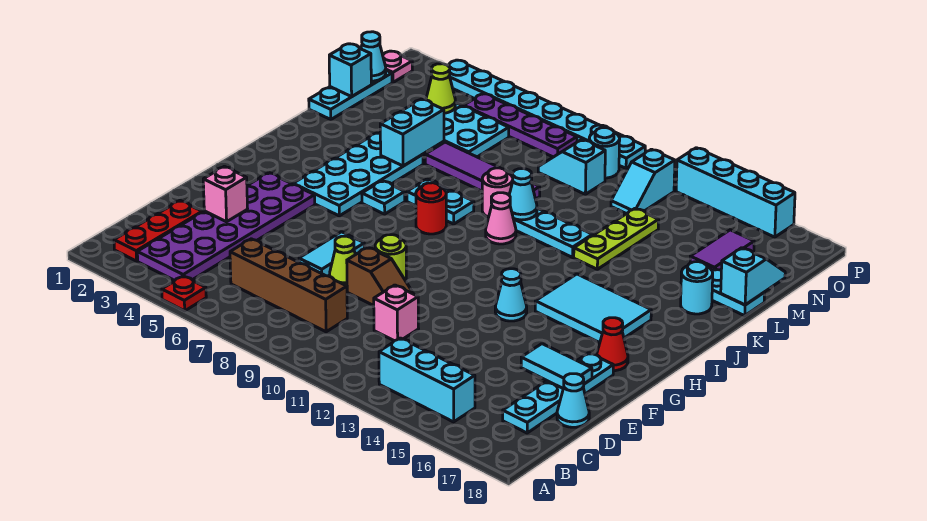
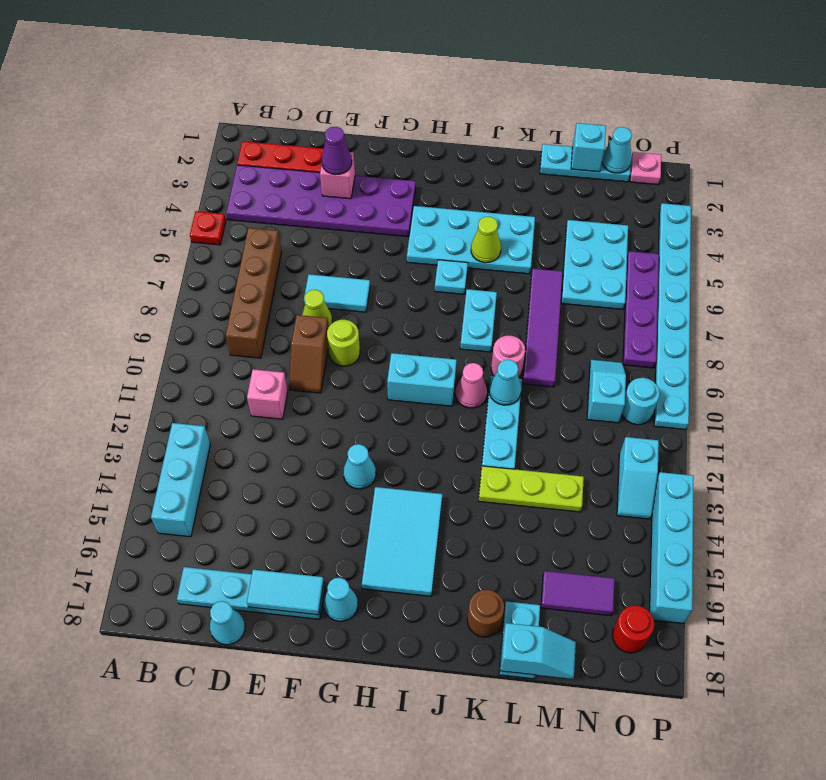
none -> purple 1x1 cone [322,127,352,175]
cyan 1x2 tile [521,344,592,388] -> cyan 1x2 tile turned to [247,570,324,615]
red 1x1 cone [597,318,628,371] -> cyan 1x1 cone [324,578,358,621]
red 1x1 round brick [416,183,446,234] -> red 1x1 round brick moved to [612,606,654,653]
cyan 1x2 brick [380,99,444,166] -> cyan 1x2 brick moved to [387,353,457,406]
cyan 1x1 round brick [681,262,713,314] -> brown 1x1 round brick [467,590,504,637]
lime 1x1 cone [426,64,455,113] -> lime 1x1 cone moved to [471,217,501,263]
cyan 1x2 slope [611,149,675,214] -> cyan 1x2 slope turned to [617,437,659,519]

